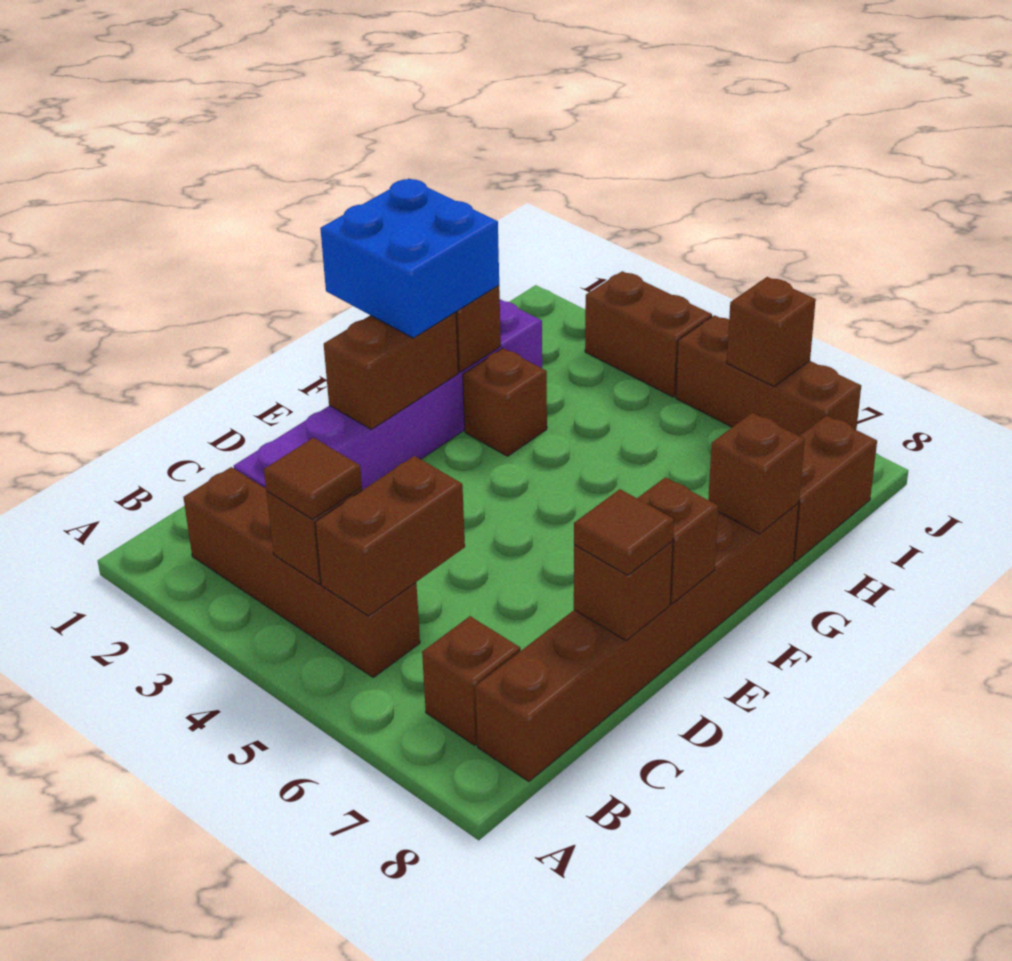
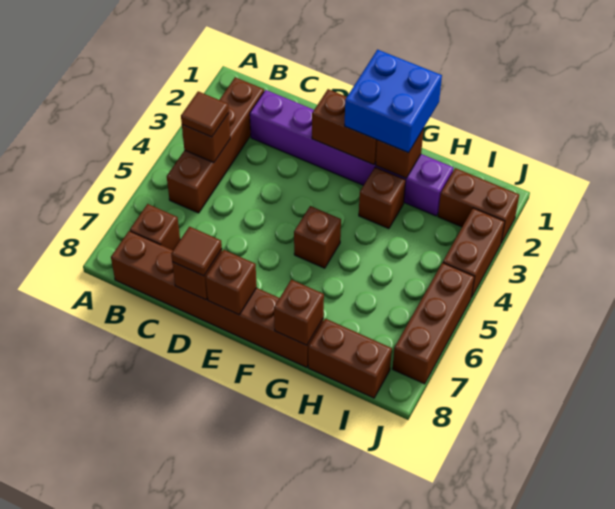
brown 1x2 brick [315,456,465,616] -> brown 1x2 brick moved to [438,168,519,243]
brown 1x1 brick [727,277,816,386] -> brown 1x1 brick moved to [294,206,341,268]

